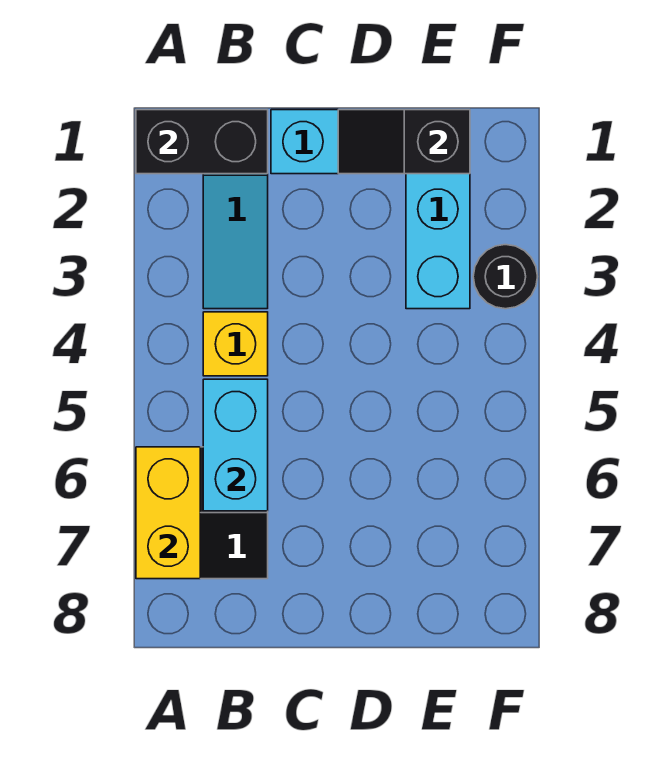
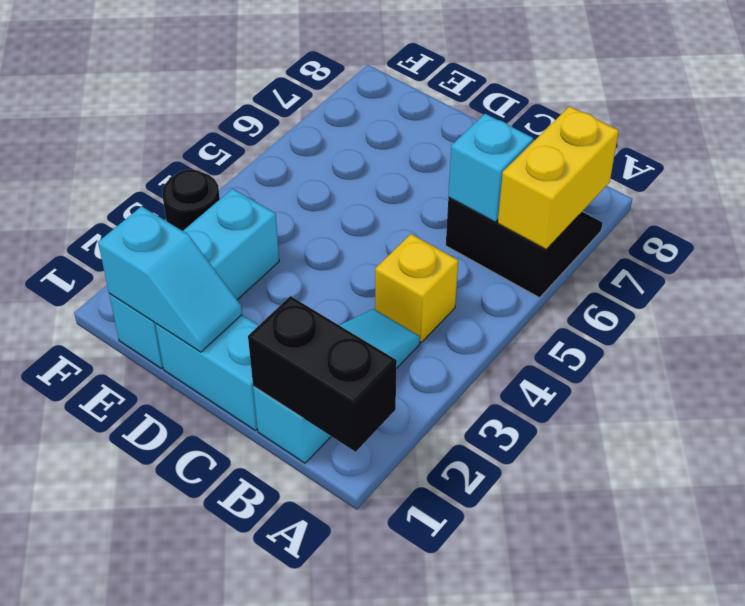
cyan 1x2 brick [203,379,268,511] -> cyan 1x1 brick [448,114,533,222]
black 1x2 slope [338,110,470,174] -> cyan 1x2 slope [98,206,242,352]

